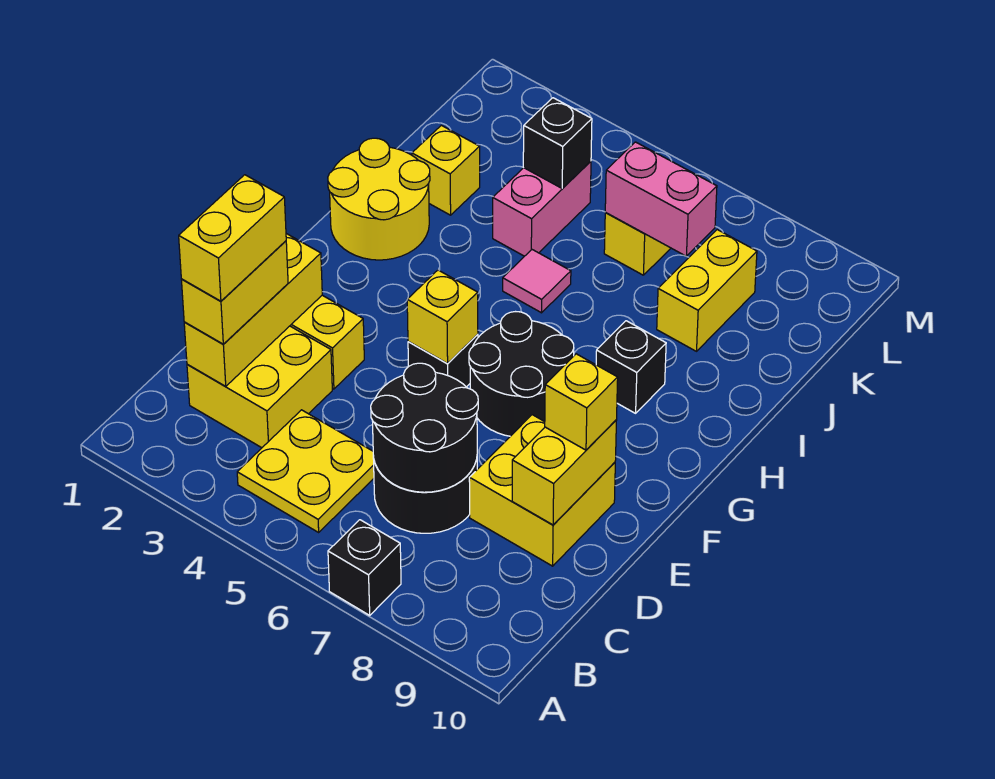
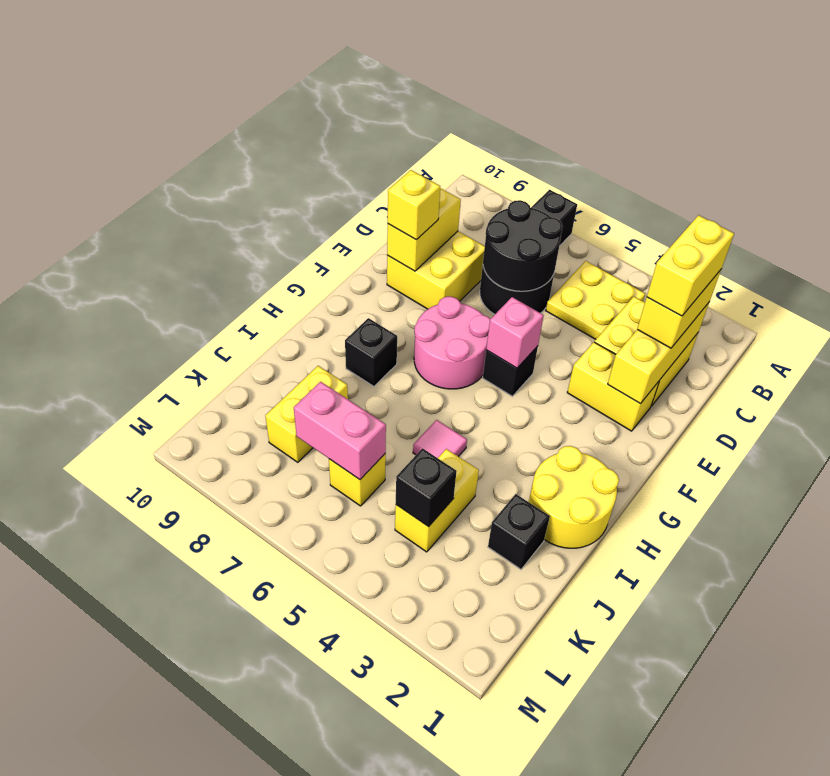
yellow 1x1 brick [407,270,478,363] -> pink 1x1 brick [486,297,544,368]
black 2x2 round brick [469,312,574,436] -> pink 2x2 round brick [414,296,490,389]
yellow 1x1 brick [412,125,480,215] -> black 1x1 brick [488,494,550,569]
pink 1x2 brick [493,161,591,256] -> yellow 1x2 brick [395,449,479,552]

